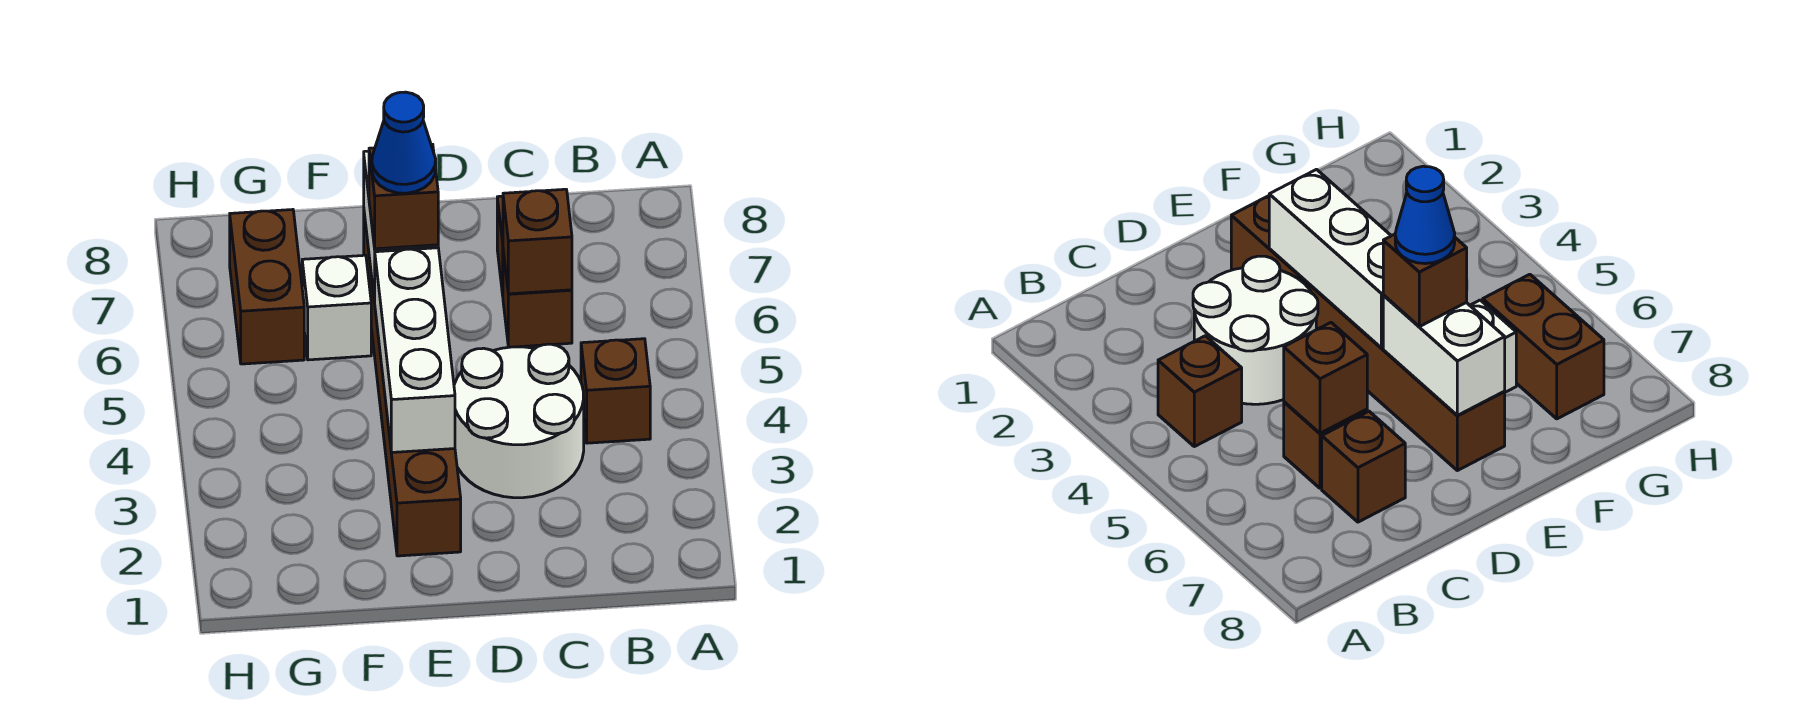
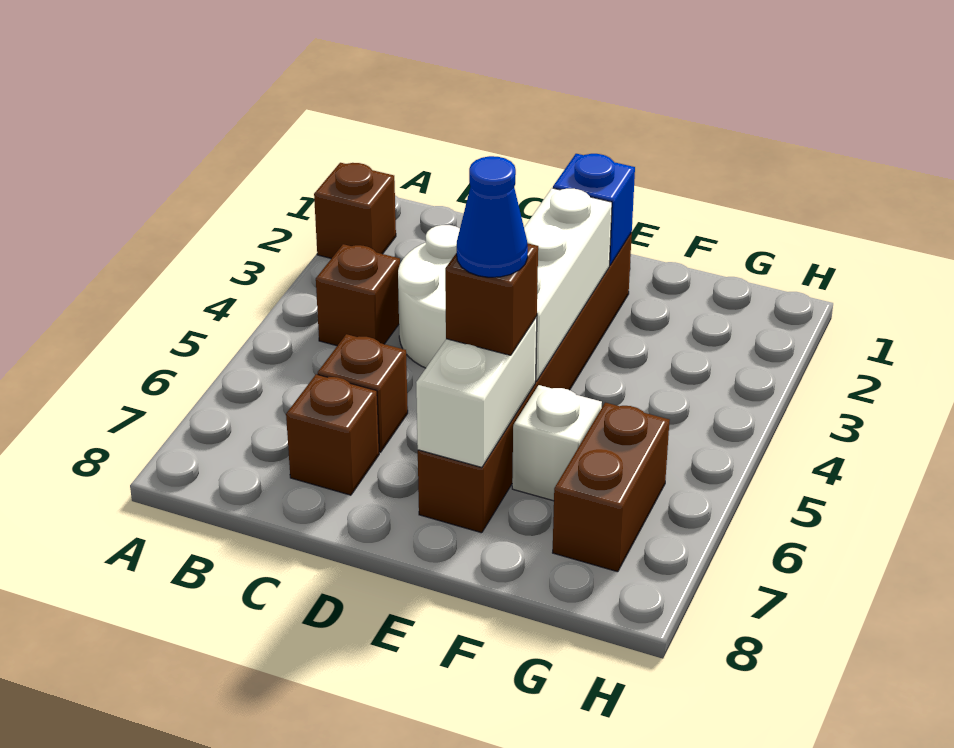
brown 1x1 brick [503,189,572,294] -> brown 1x1 brick moved to [314,163,396,259]
none -> blue 1x1 brick [553,154,635,265]

